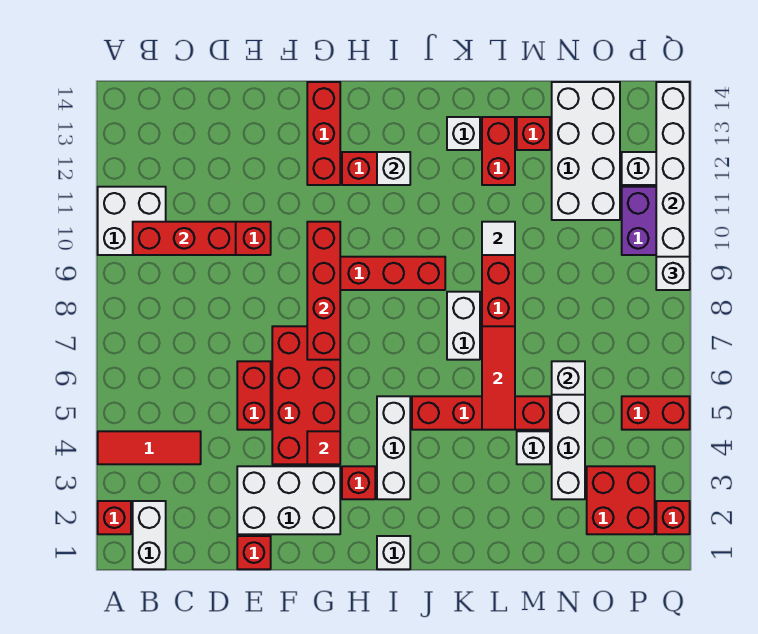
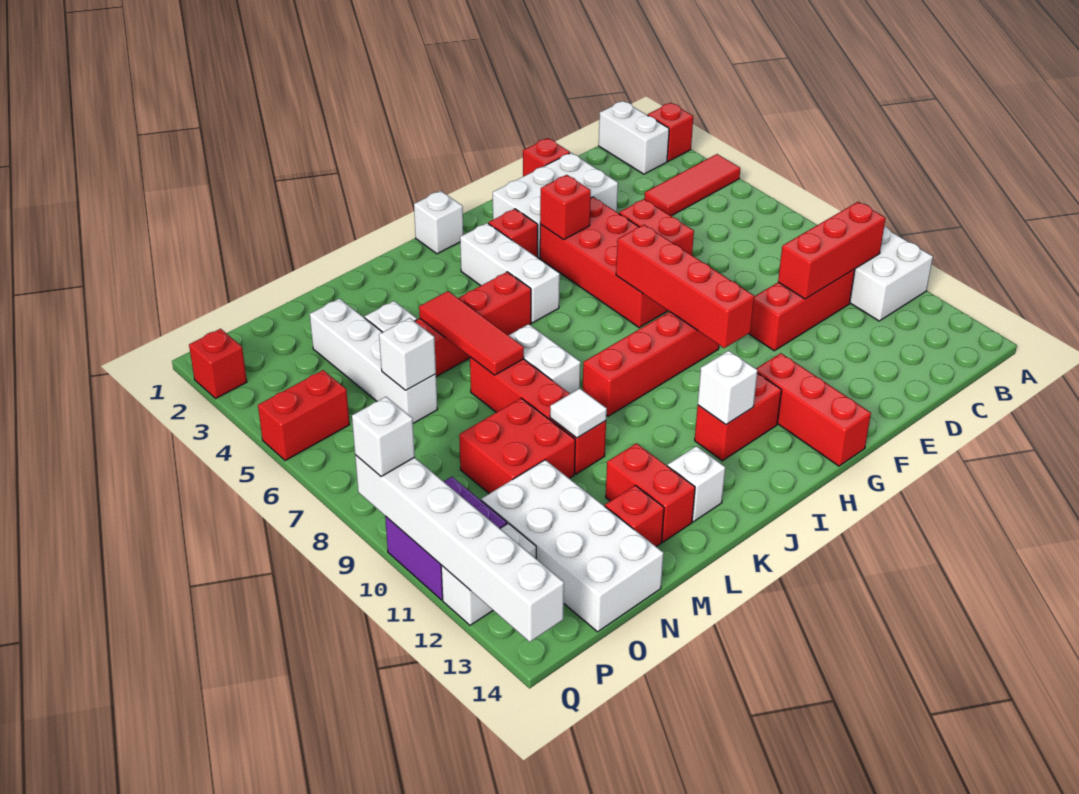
red 1x1 tile [307,431,340,464] -> red 1x1 brick [540,175,591,240]
red 2x2 brick [587,466,655,534] -> red 2x2 brick moved to [459,398,575,494]

